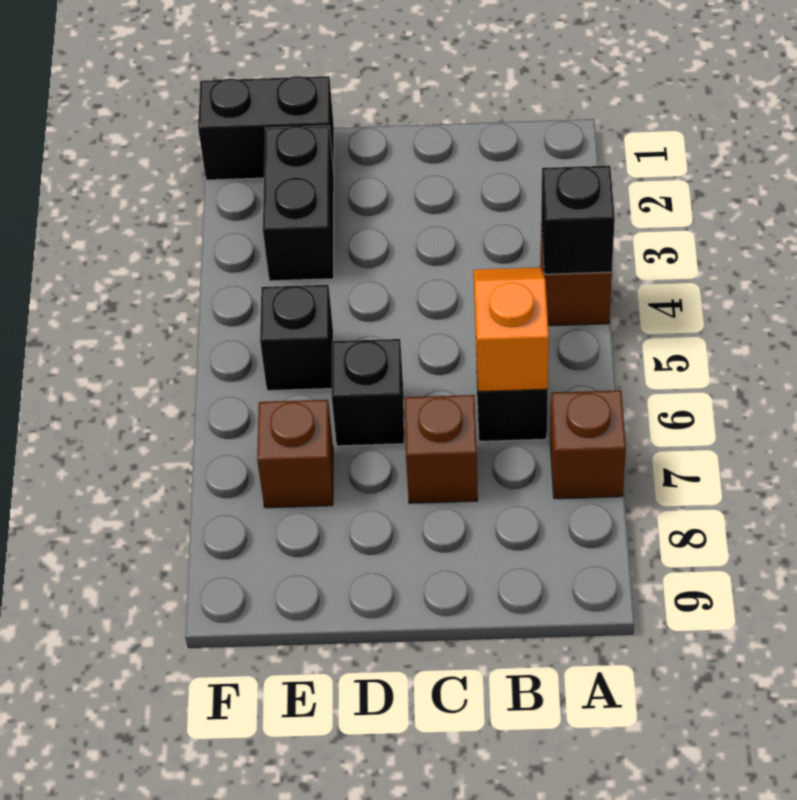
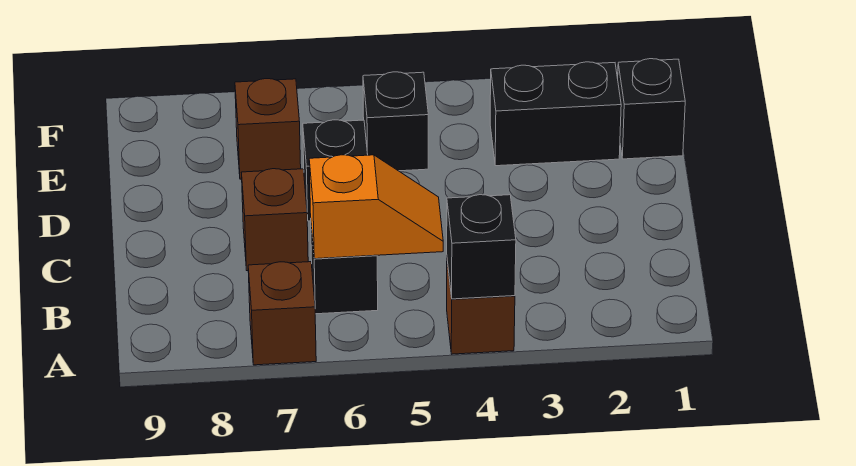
black 1x2 brick [198,76,334,180] -> black 1x1 brick [618,59,685,159]

